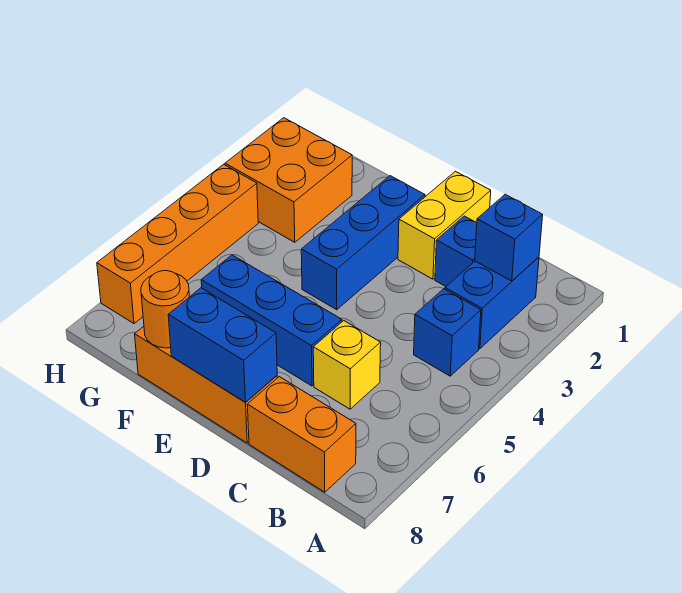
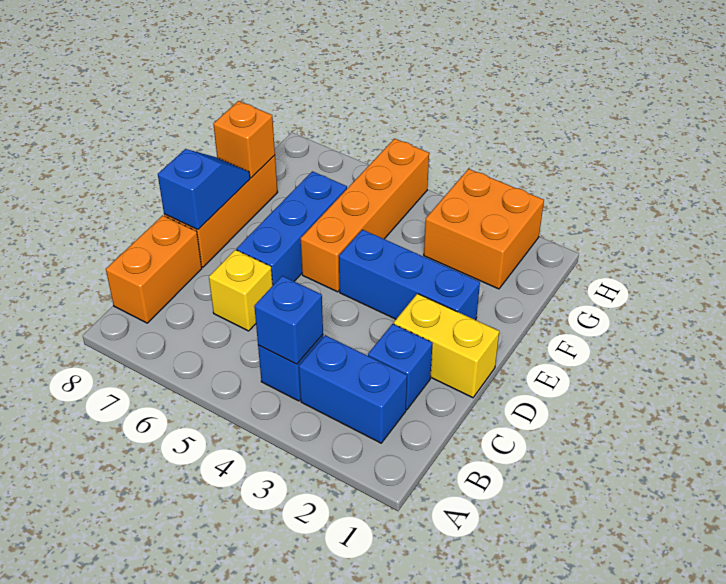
blue 1x1 brick [475,194,543,281] -> blue 1x1 brick moved to [254,276,323,364]
blue 1x2 brick [168,288,277,402] -> blue 1x2 slope [158,149,250,229]
orange 1x1 round brick [141,271,189,348] -> orange 1x1 brick [213,101,275,178]
orange 1x4 brick [97,164,258,324] -> orange 1x4 brick turned to [301,139,429,292]

